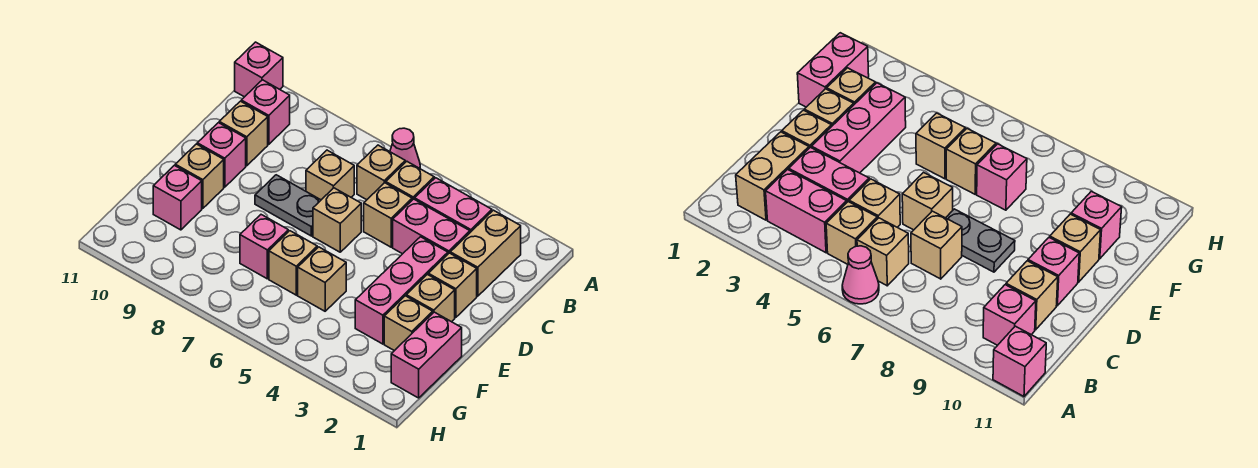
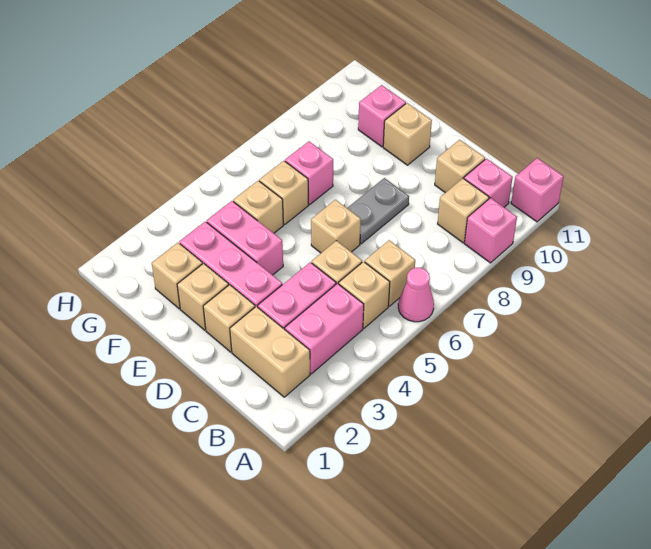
tan 1x1 brick [306,150,354,200] -> tan 1x1 brick moved to [438,178,489,243]
pink 1x1 brick [197,123,246,187] -> pink 1x1 brick moved to [464,198,517,263]
pink 1x2 brick [391,312,462,398] -> pink 1x2 brick moved to [207,201,283,275]

